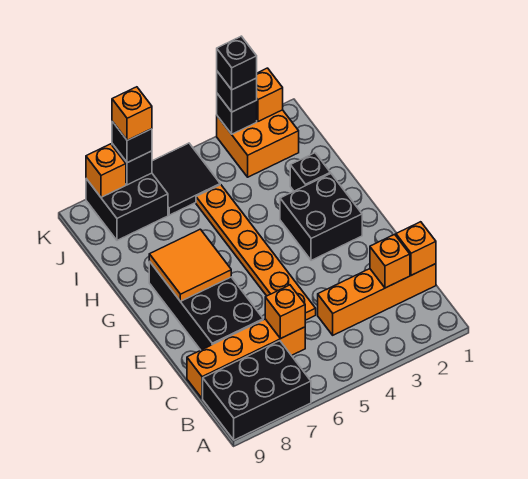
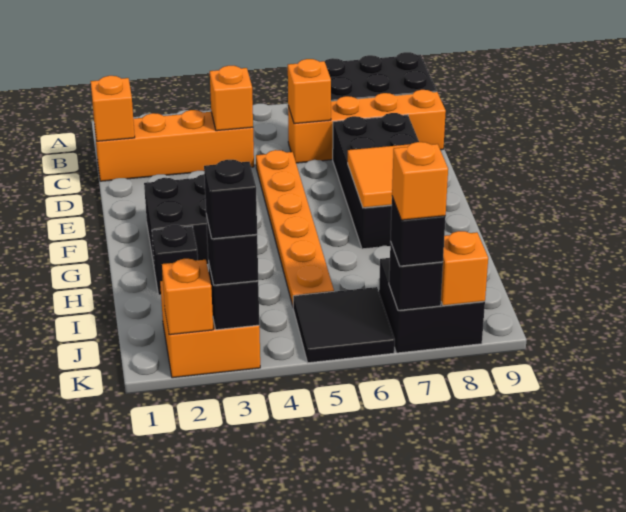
orange 1x1 brick [370,234,410,288] -> orange 1x1 brick moved to [210,66,253,131]

